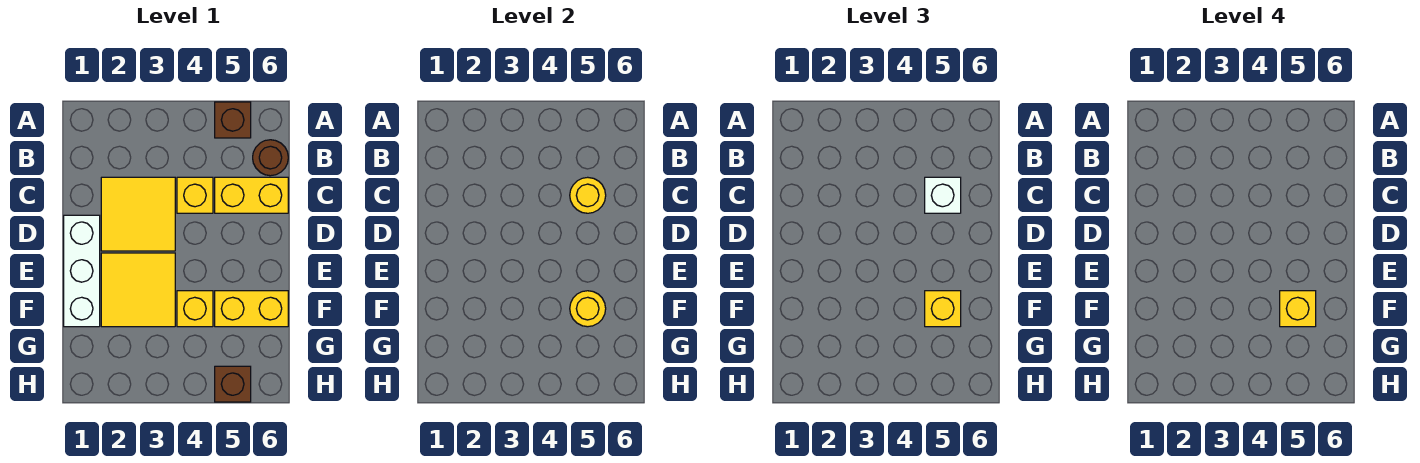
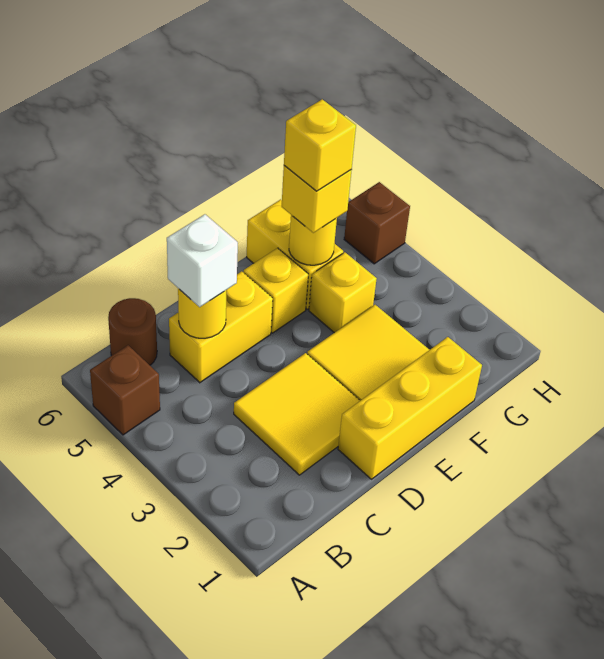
yellow 1x1 brick [177,177,213,213] -> yellow 1x1 brick moved to [243,248,308,333]
yellow 1x2 brick [215,177,288,213] -> yellow 1x2 brick turned to [169,271,273,383]
white 1x3 brick [64,215,100,327] -> yellow 1x3 brick [338,337,482,479]

